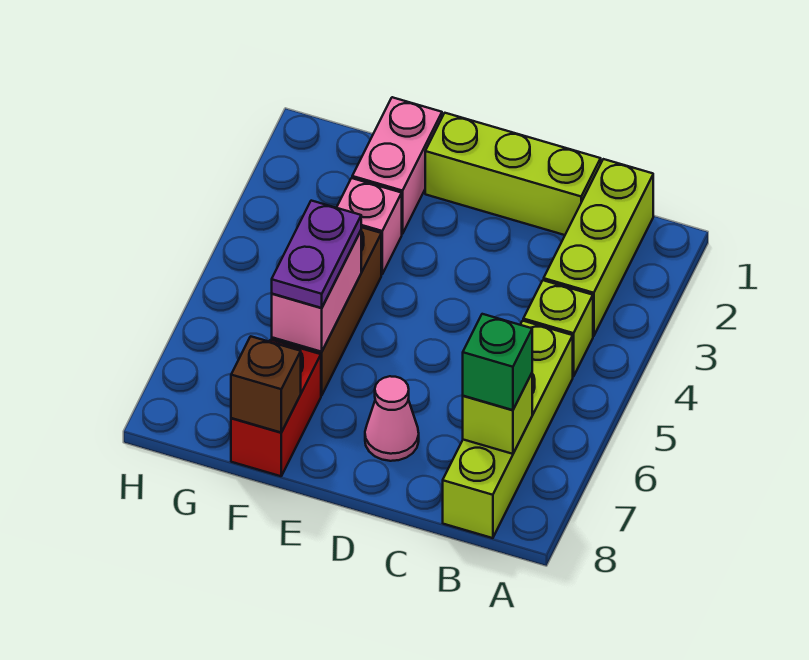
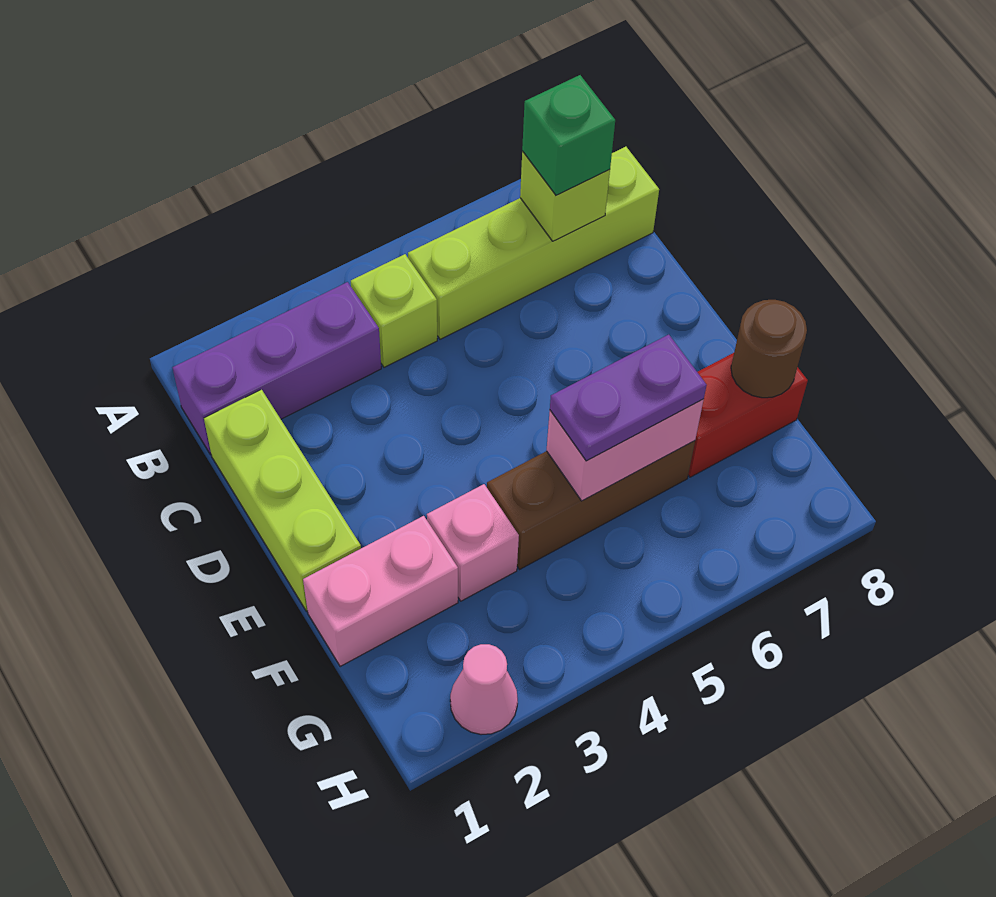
lime 1x3 brick [544,159,653,336] -> purple 1x3 brick [173,282,381,455]
pink 1x1 cone [365,376,419,461] -> pink 1x1 cone moved to [450,644,518,735]
brown 1x1 brick [231,336,301,432] -> brown 1x1 round brick [731,300,807,398]

